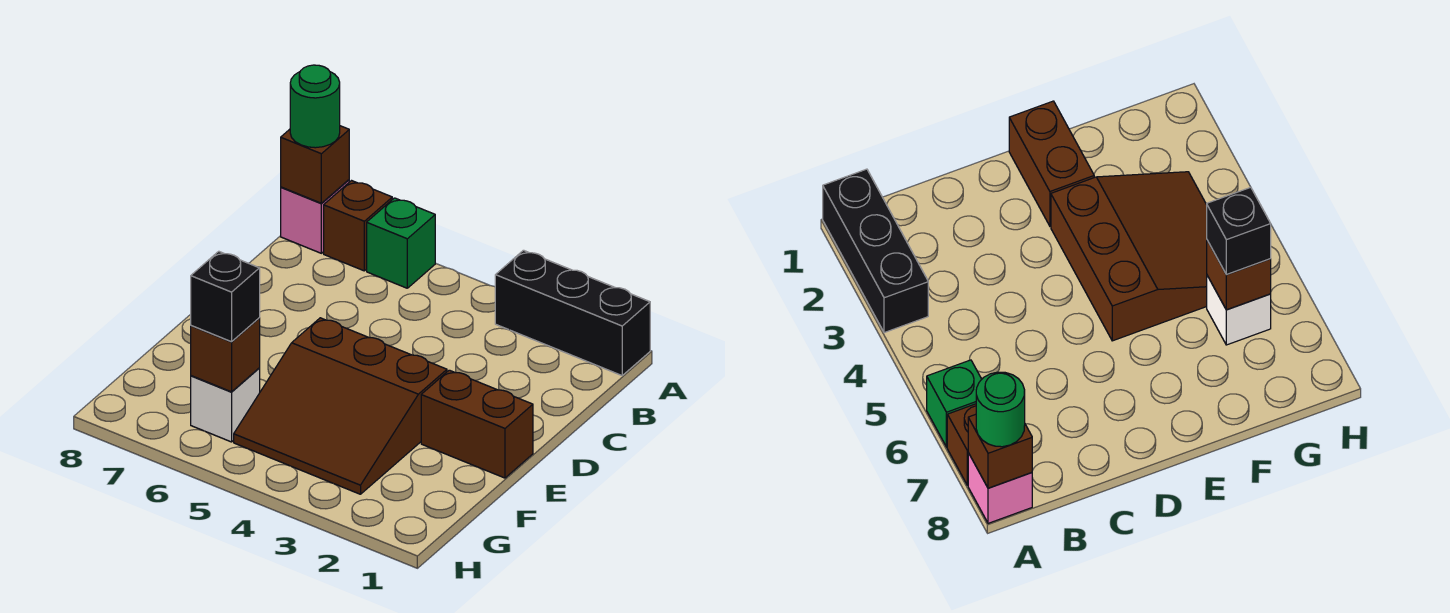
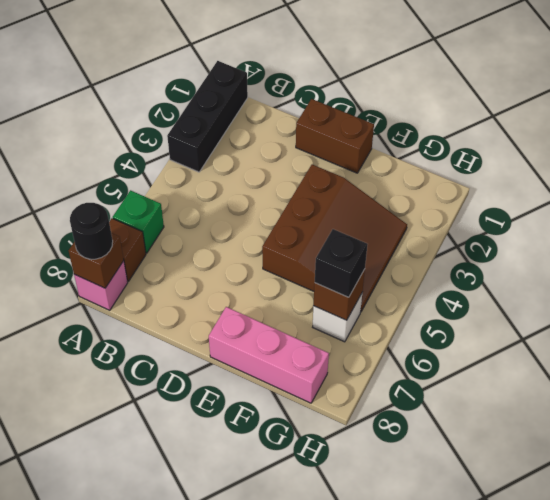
green 1x1 round brick [290,65,340,148] -> black 1x1 round brick [70,203,113,259]
brown 1x2 brick [421,370,533,478] -> brown 1x2 brick turned to [296,99,374,173]
none -> pink 1x3 brick [209,307,329,403]

